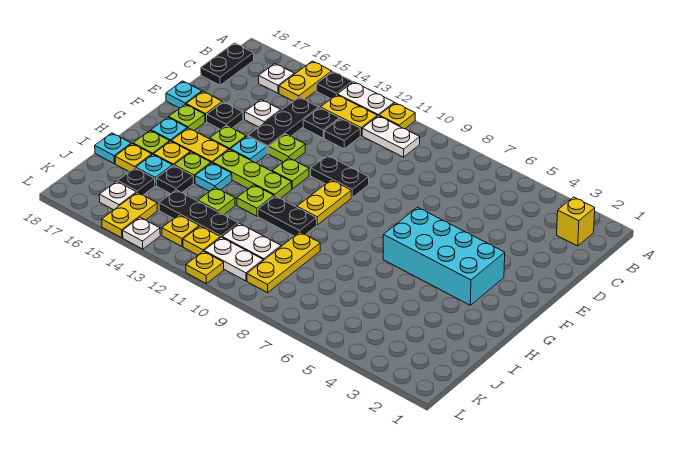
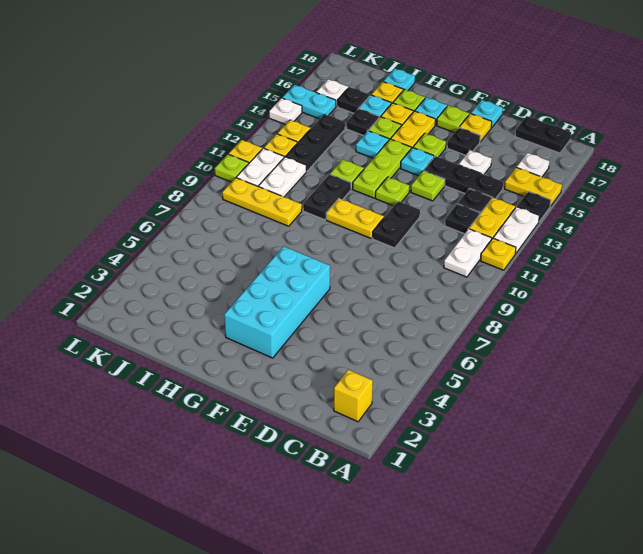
lime 1x1 plate [198,187,235,215] -> lime 1x1 plate moved to [215,154,249,182]
yellow 1x2 plate [102,192,157,238] -> cyan 1x2 plate [282,85,336,119]

